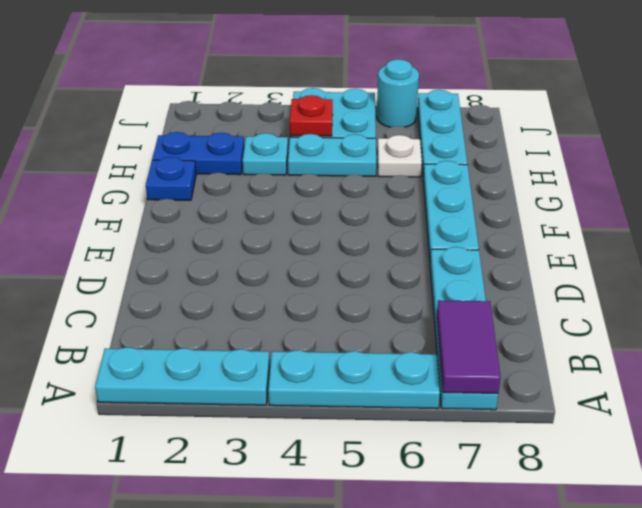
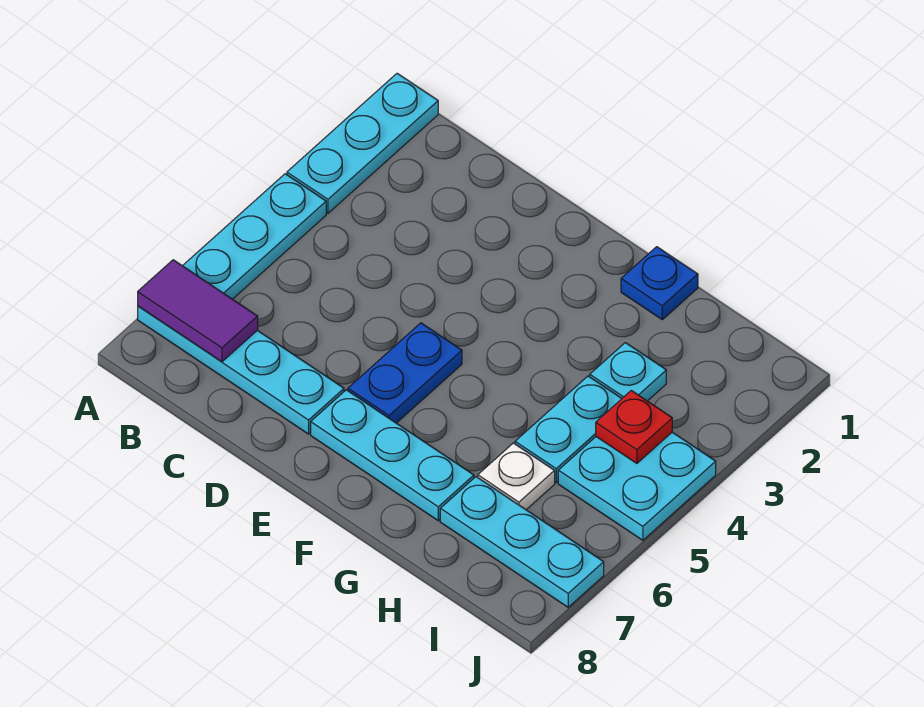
blue 1x2 plate [152,132,244,175] -> blue 1x2 plate moved to [348,323,462,423]
cyan 1x1 round brick [377,59,419,127] -> none

